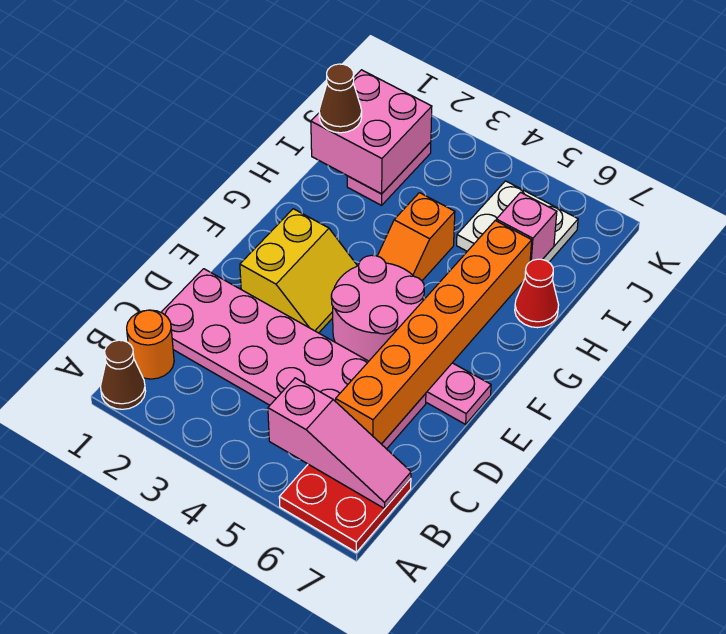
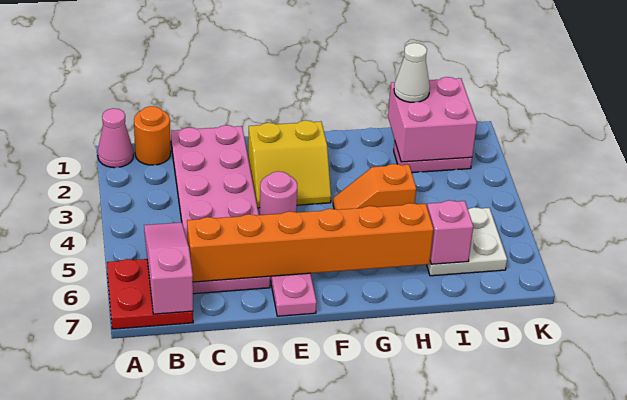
brown 1x1 cone [101,340,146,409] -> pink 1x1 cone [98,108,133,168]
pink 1x3 slope [268,378,411,509] -> pink 1x3 slope turned to [144,222,193,314]
pink 2x2 round brick [331,255,424,361] -> pink 1x1 round brick [260,171,297,215]
red 1x1 cone [515,259,559,328] -> none
brown 1x1 cone [319,64,362,133] -> white 1x1 cone [394,43,430,102]

